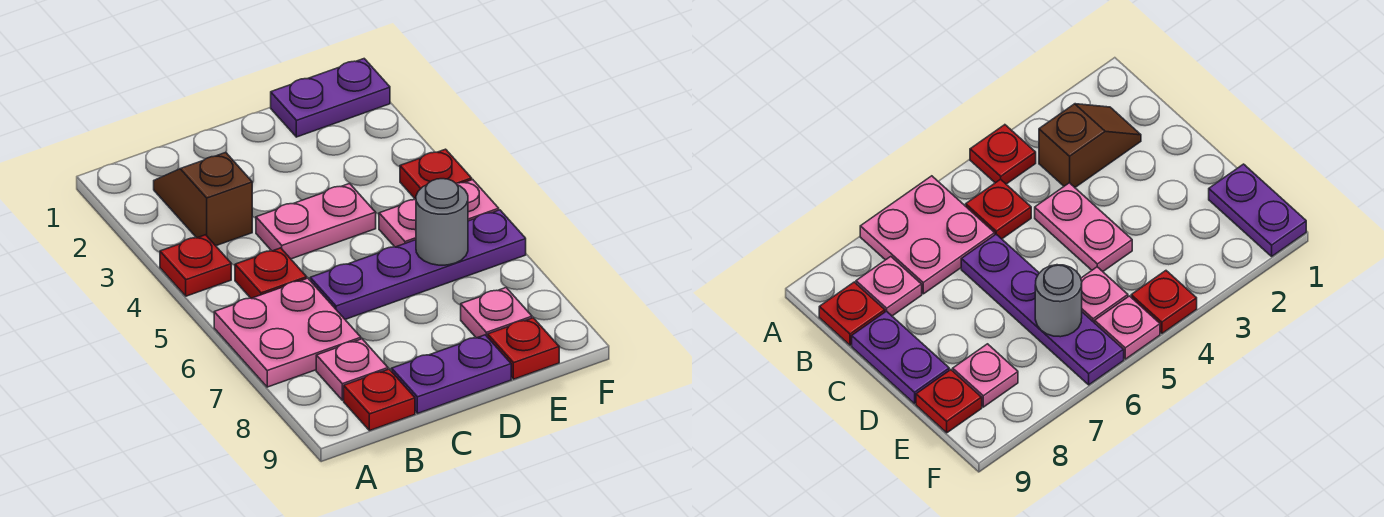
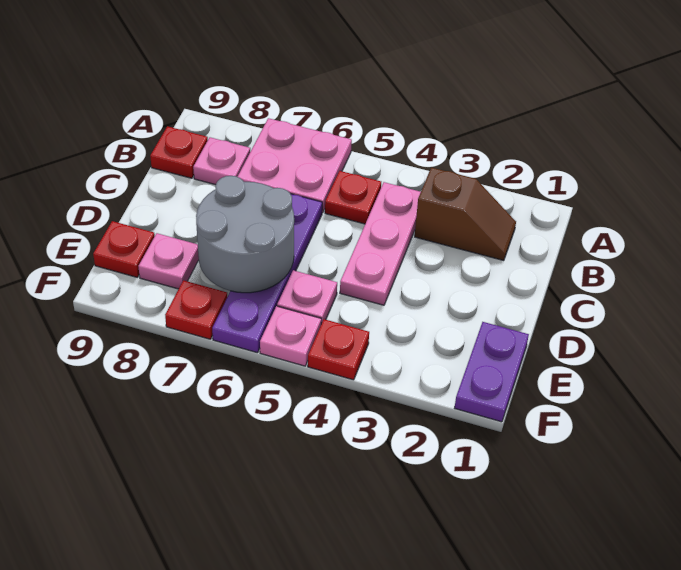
red 1x1 plate [160,235,231,296] -> red 1x1 plate moved to [165,280,227,339]
pink 1x2 plate [256,184,376,259] -> pink 1x3 plate [340,182,421,305]
purple 1x2 plate [392,335,511,413] -> none
grey 1x1 round brick [416,179,468,265] -> grey 2x2 round brick [196,176,294,293]

